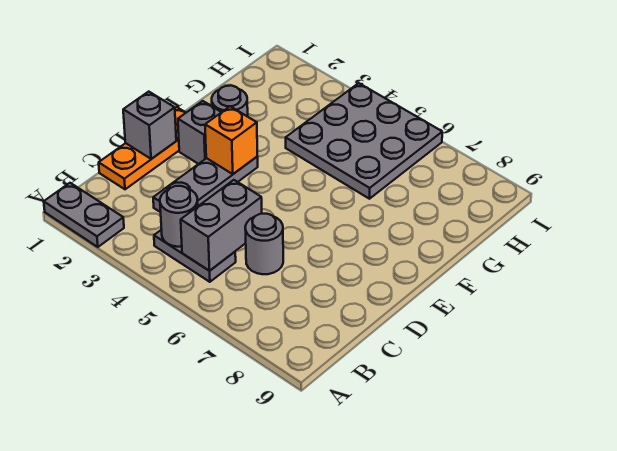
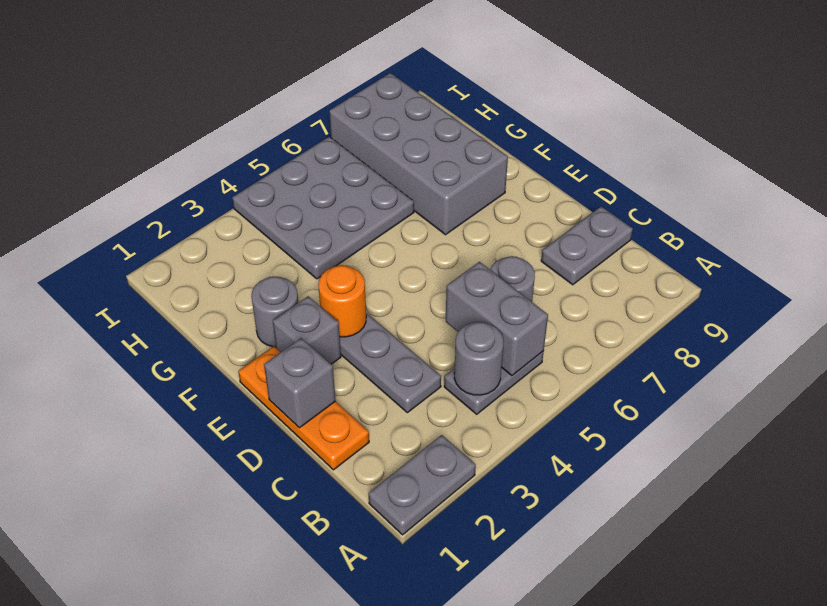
none -> grey 1x2 plate [541,206,633,285]
orange 1x1 brick [205,106,257,174] -> orange 1x1 round brick [318,265,366,337]
none -> grey 2x4 brick [329,73,508,235]

